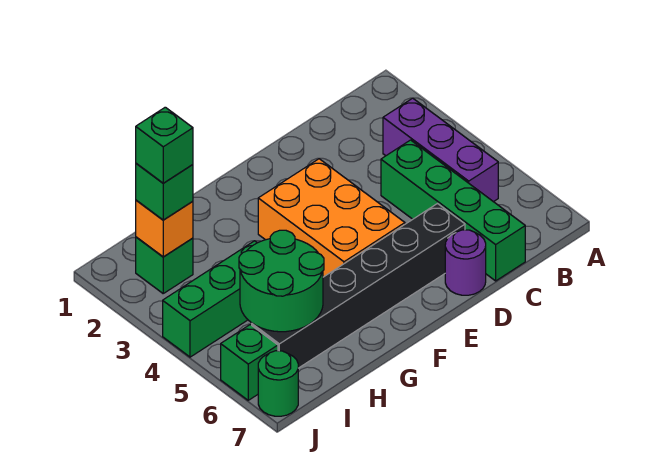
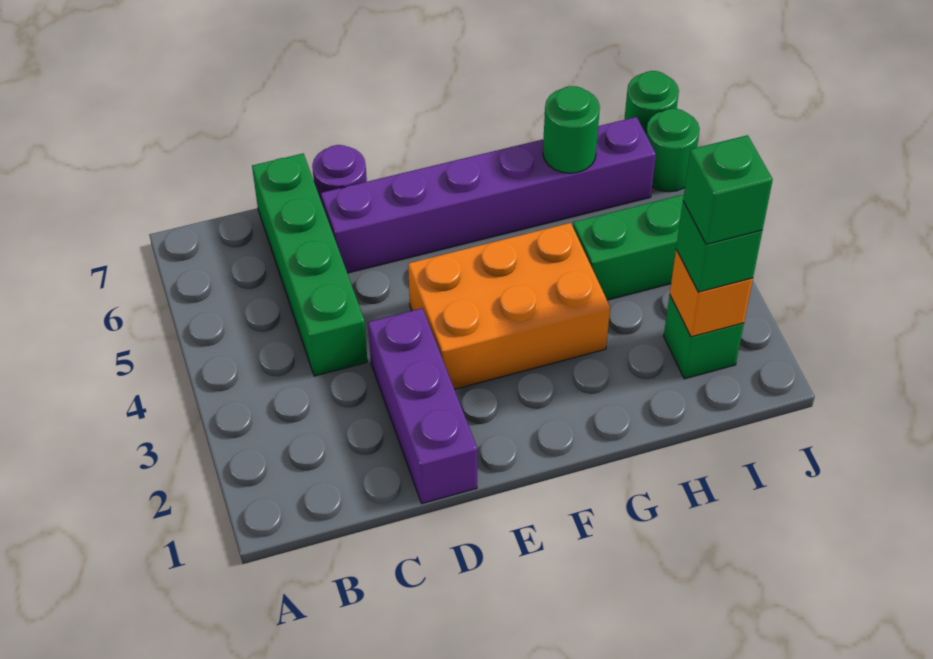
purple 1x3 brick [383,98,498,202] -> purple 1x3 brick moved to [368,308,477,503]
black 1x6 brick [252,204,465,368] -> purple 1x6 brick [321,117,656,273]
orange 2x3 brick [258,159,405,277] -> orange 2x3 brick turned to [408,223,610,389]
green 2x2 round brick [239,230,324,332] -> green 1x1 round brick [543,86,600,173]
green 1x1 brick [221,324,278,400] -> green 1x1 round brick [646,109,700,192]

